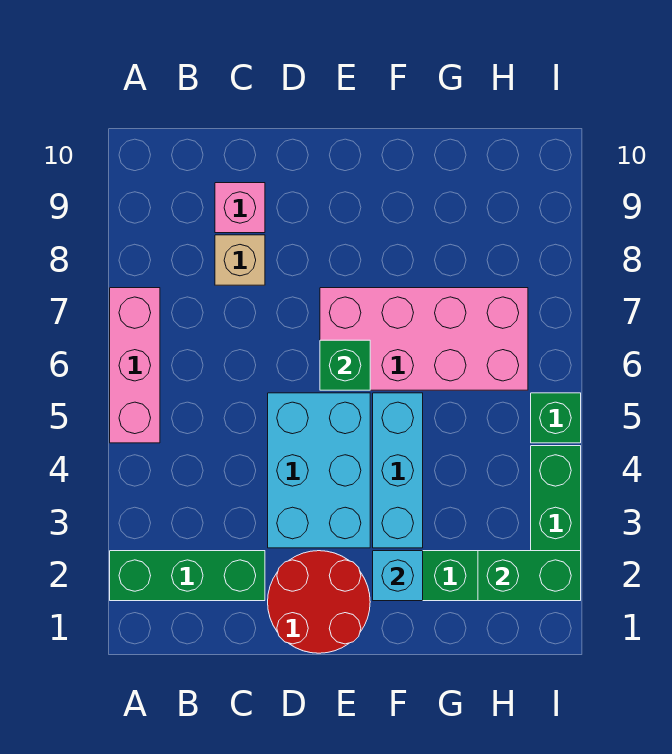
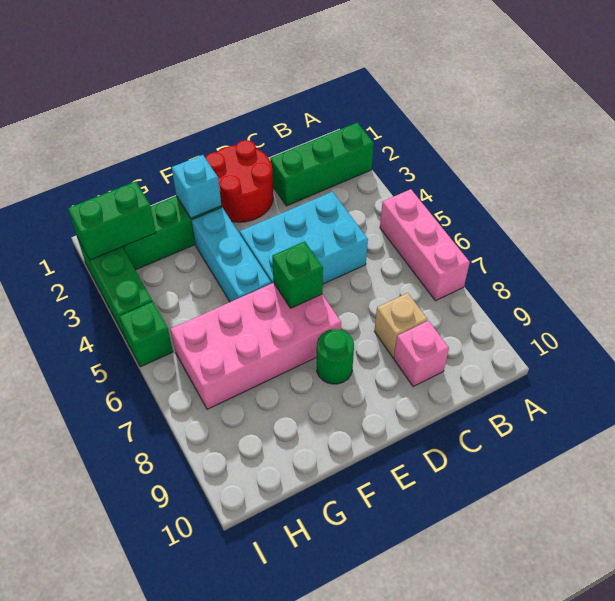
cyan 2x3 brick [268,393,370,548] -> cyan 2x3 brick turned to [240,192,368,284]
none -> green 1x1 round brick [317,329,354,384]

